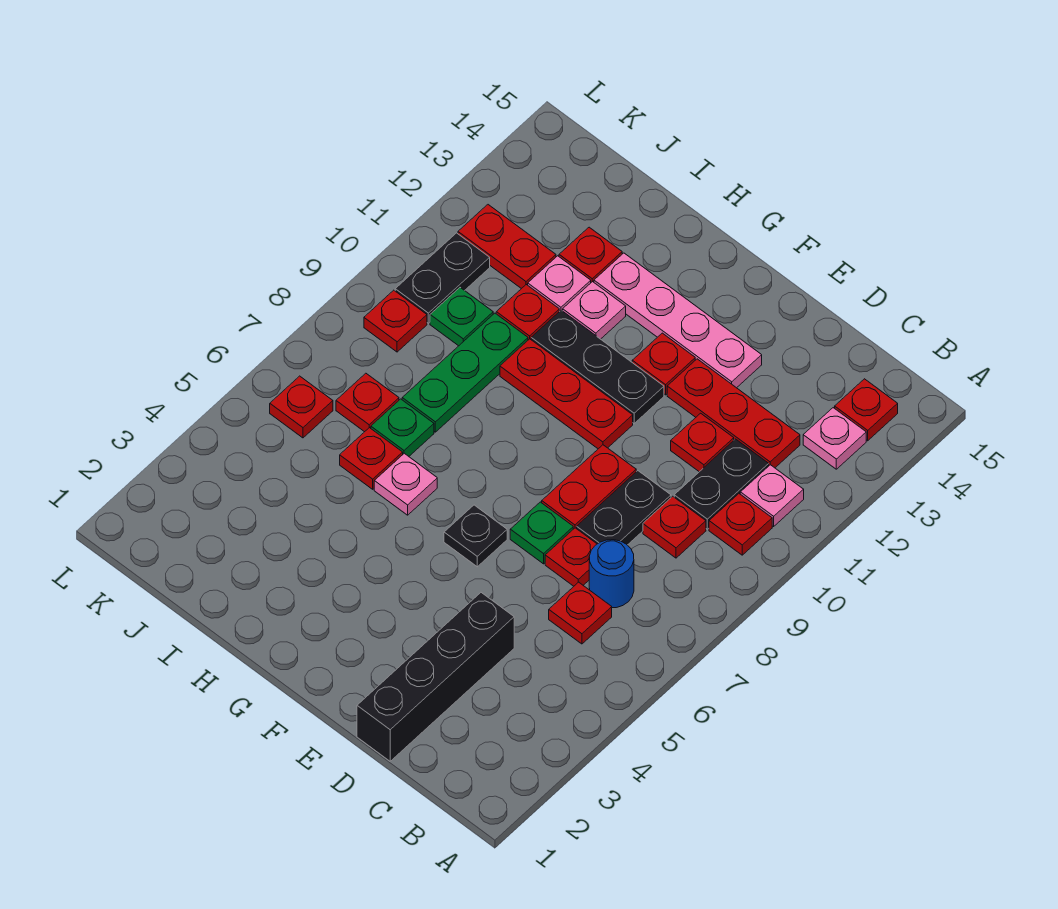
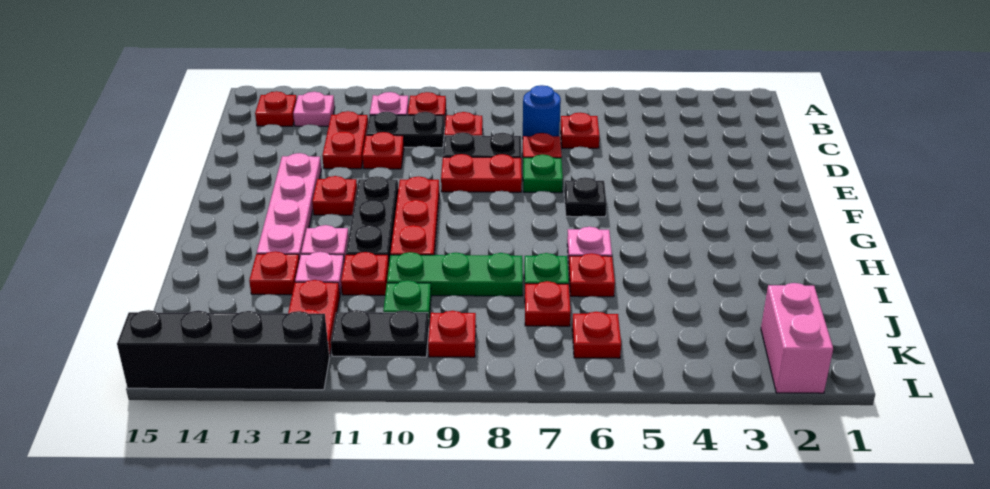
red 1x3 plate [667,359,800,468] -> red 1x2 plate [322,111,368,169]
black 1x4 brick [357,593,514,761] -> black 1x4 brick moved to [117,310,329,390]
none -> pink 1x2 brick [761,283,833,393]

